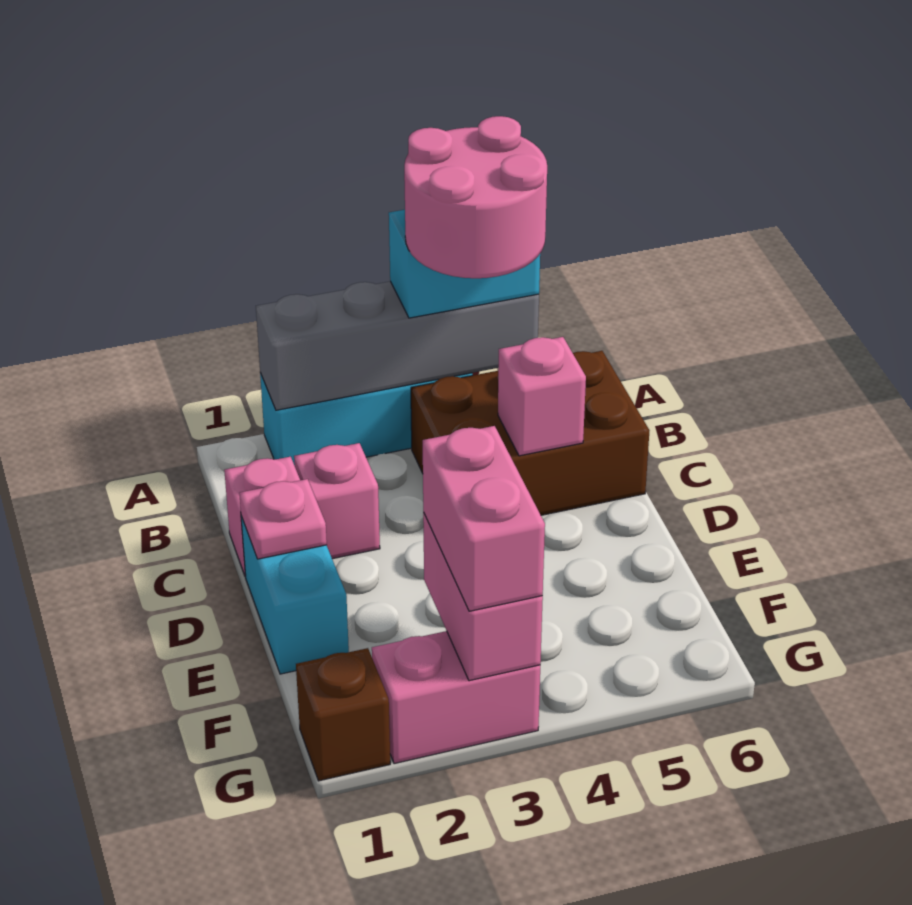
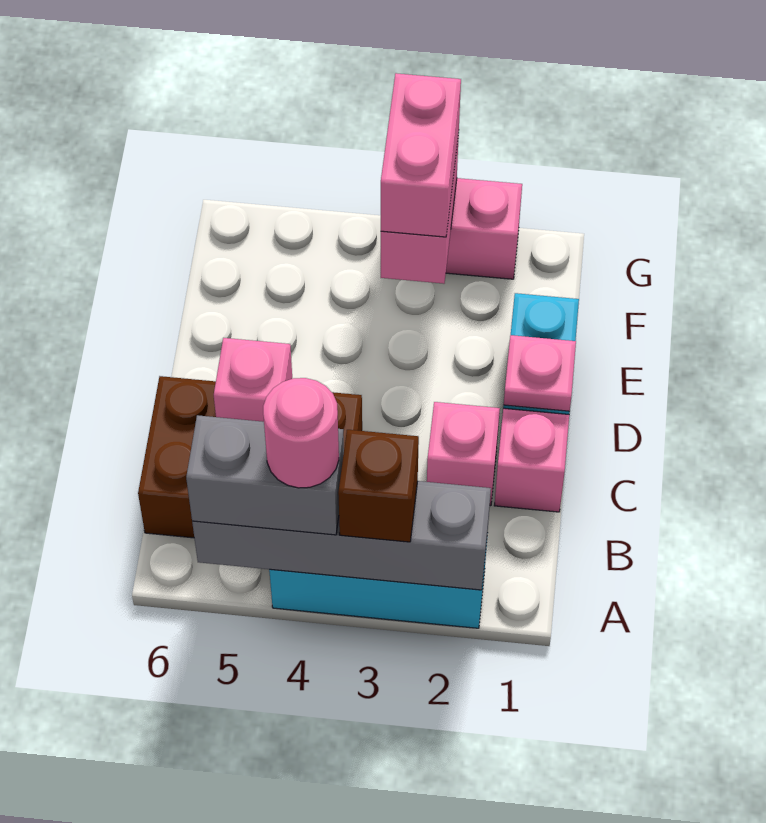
cyan 1x2 brick [389,210,540,318] -> grey 1x2 brick [186,415,344,535]
pink 2x2 round brick [404,116,547,278] -> pink 1x1 round brick [263,378,339,488]
brown 1x1 brick [296,648,390,781] -> brown 1x1 brick moved to [338,430,419,542]

